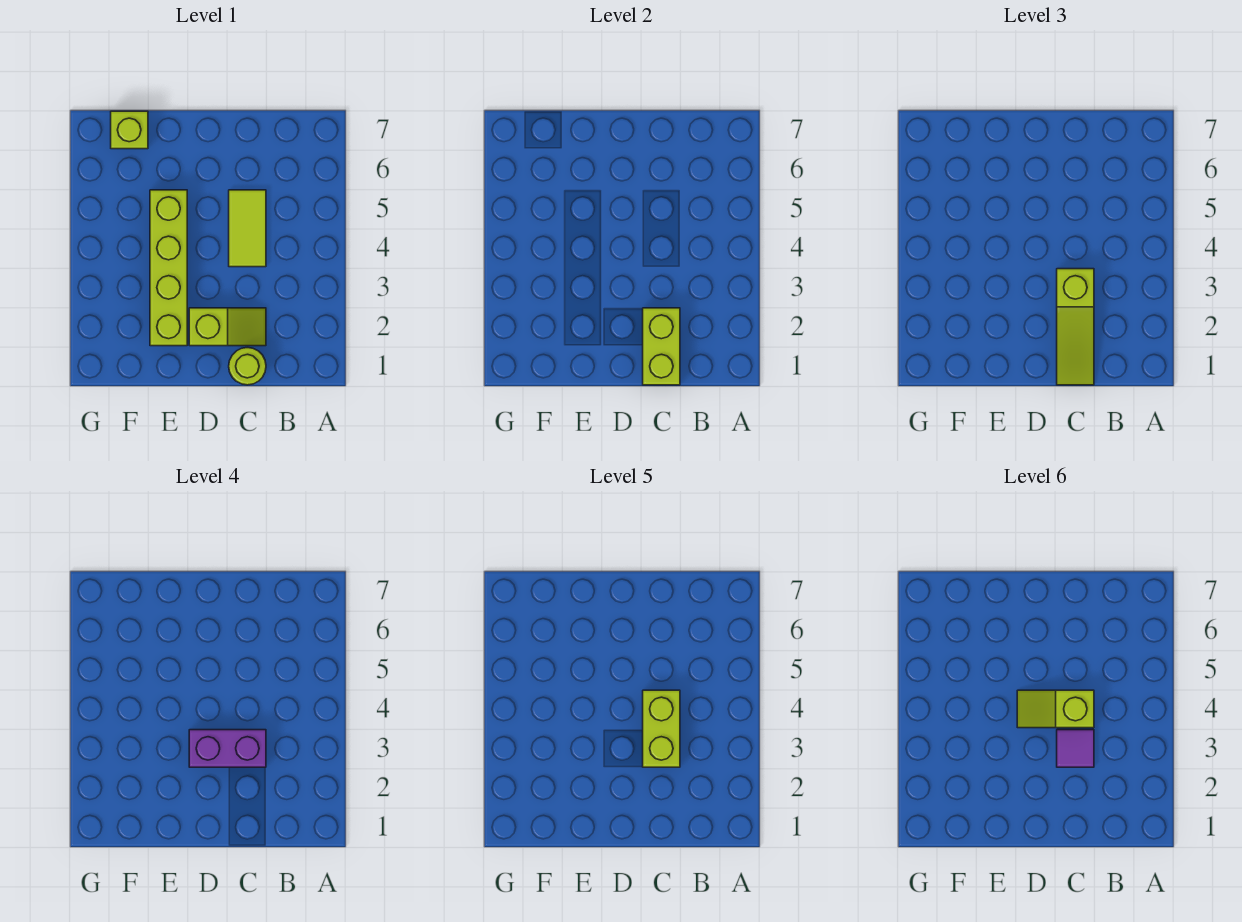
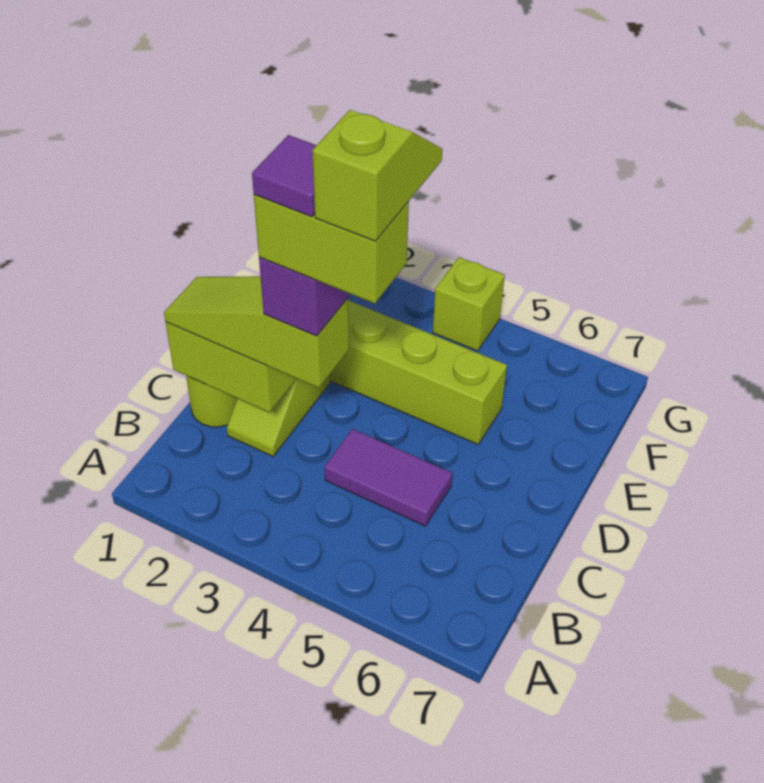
lime 1x2 tile [229,190,266,267] -> purple 1x2 tile [325,429,452,526]
lime 1x1 brick [111,111,148,149] -> lime 1x1 brick moved to [433,257,505,351]

